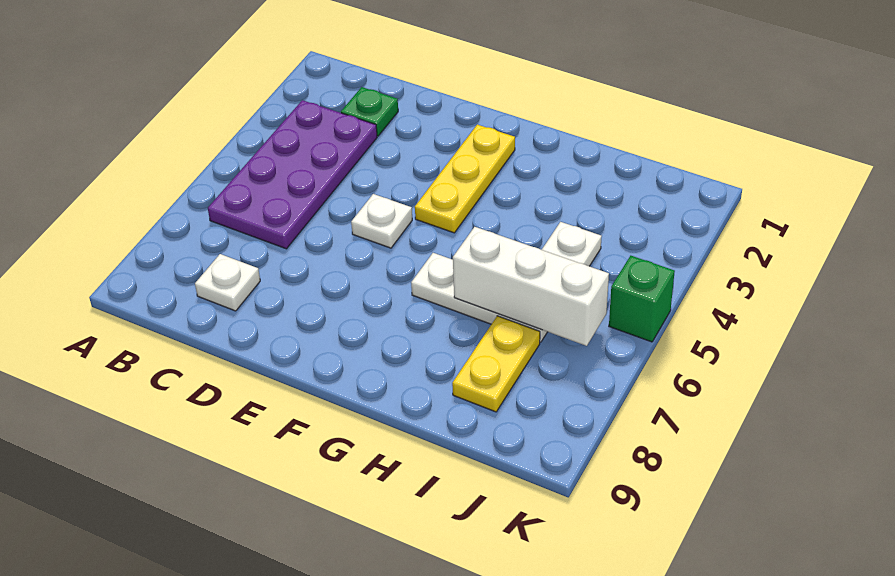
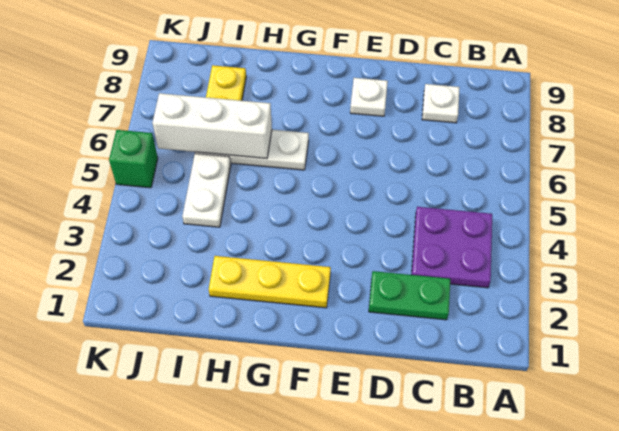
purple 2x4 plate [208,100,377,249] -> purple 2x2 plate [412,207,492,288]
green 1x1 plate [341,87,398,136] -> green 1x2 plate [369,271,450,320]
white 1x1 plate [351,194,412,248] -> white 1x1 plate moved to [350,78,388,116]
yellow 1x3 plate [415,125,515,233] -> yellow 1x3 plate turned to [209,256,331,308]

